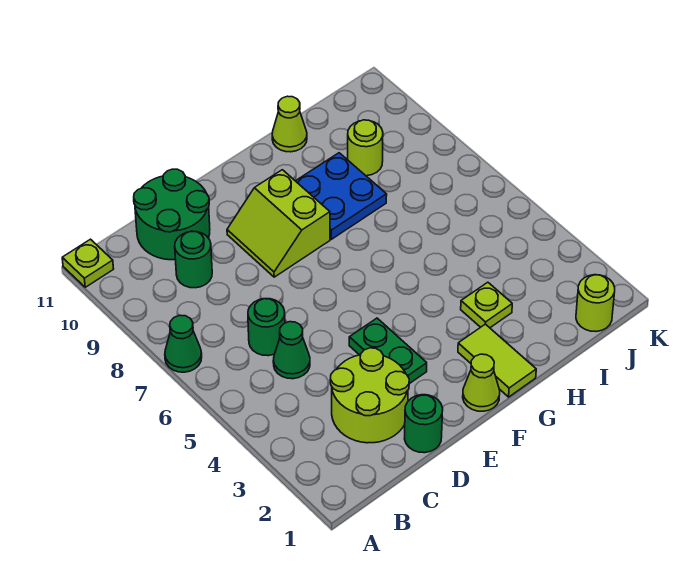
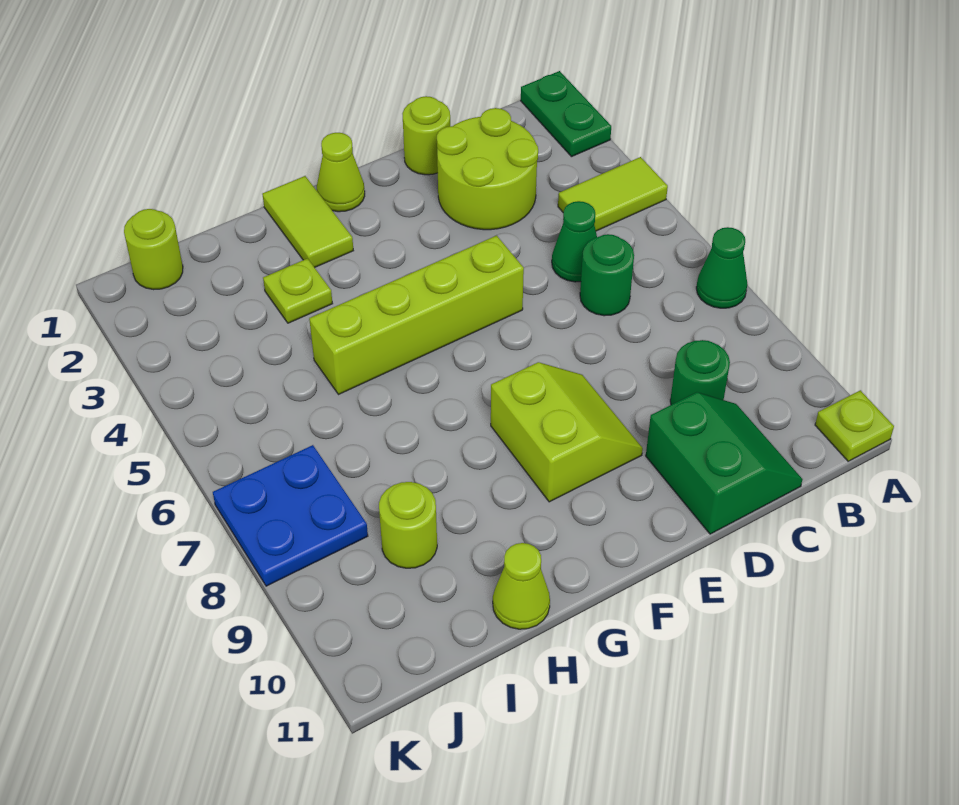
none -> lime 1x2 tile [558,157,668,231]
green 2x2 round brick [134,169,210,260] -> green 2x2 slope [646,392,803,534]
green 1x1 round brick [404,395,443,453] -> lime 1x1 round brick [402,96,450,175]
green 1x2 plate [349,318,427,384] -> green 1x2 plate moved to [521,71,611,157]
none -> lime 1x4 brick [309,236,524,395]
blue 2x2 plate [296,153,387,239] -> blue 2x2 plate moved to [213,445,368,586]

